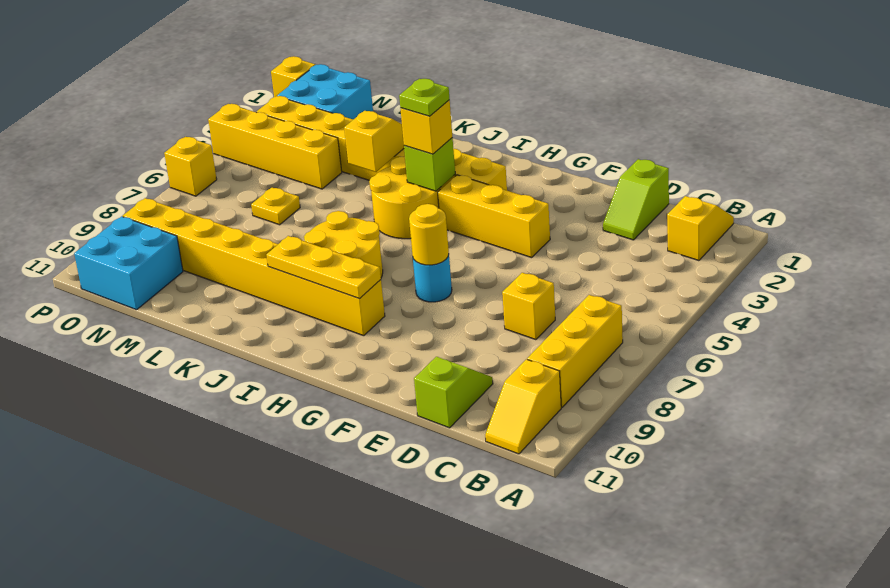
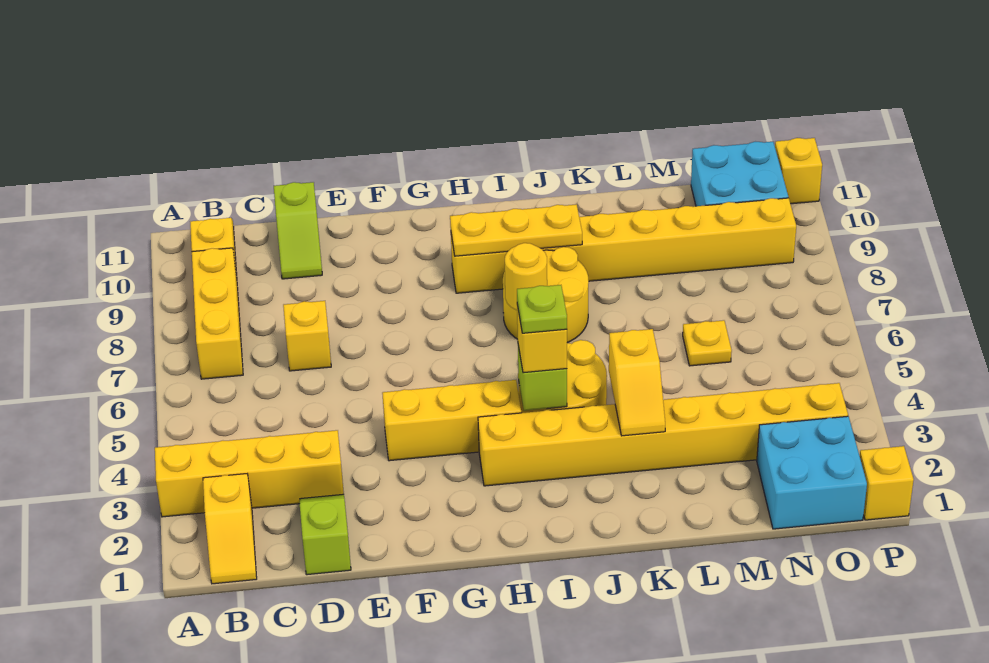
cyan 1x1 round brick [413,255,452,302] -> none
yellow 1x1 round brick [409,204,449,265] -> yellow 1x1 round brick moved to [505,243,547,310]
yellow 1x4 brick [208,104,342,189] -> yellow 1x4 brick moved to [155,430,344,517]
yellow 1x1 brick [164,137,217,196] -> yellow 1x1 brick moved to [775,138,822,204]

